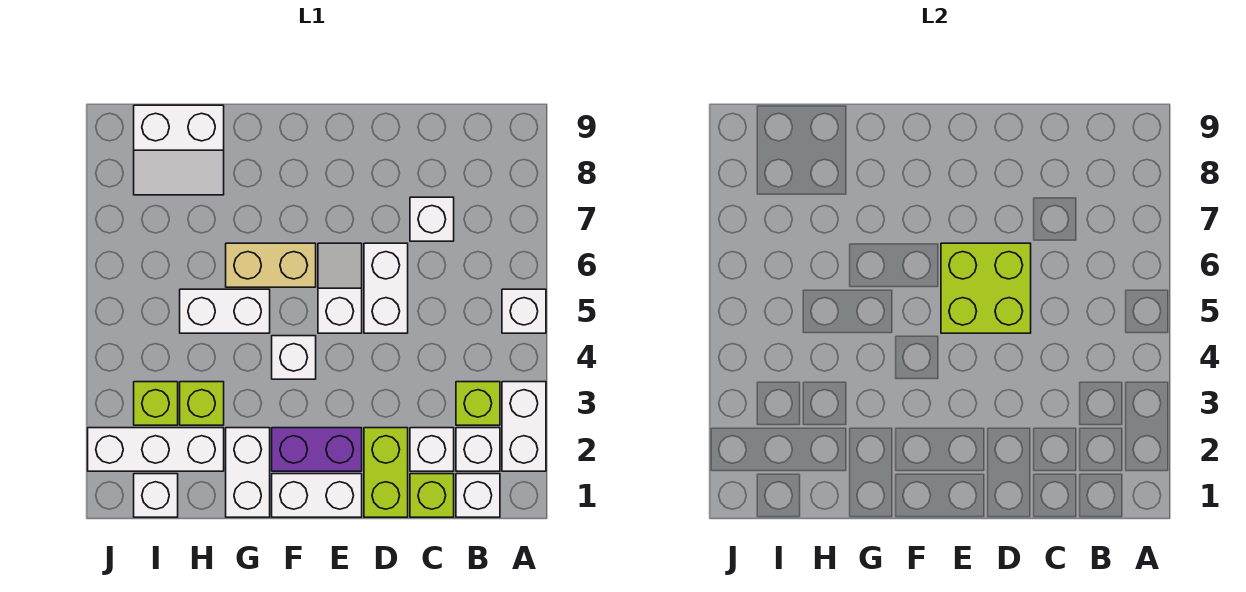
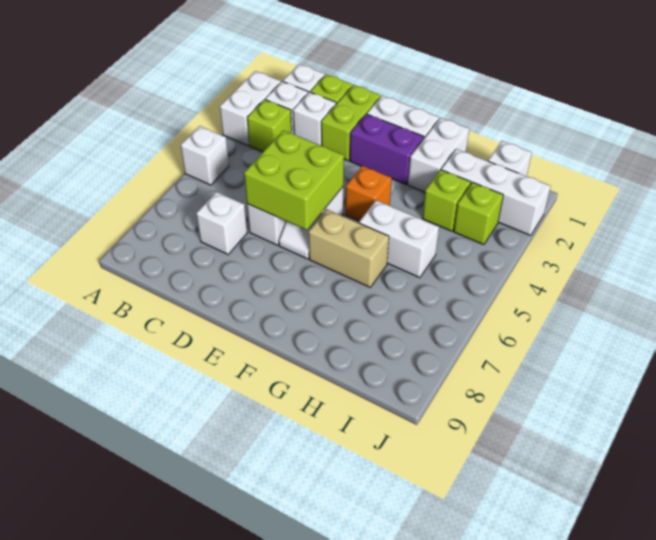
white 1x1 brick [272,336,316,379] -> orange 1x1 brick [345,166,392,221]
white 2x2 slope [134,105,224,195] -> none

